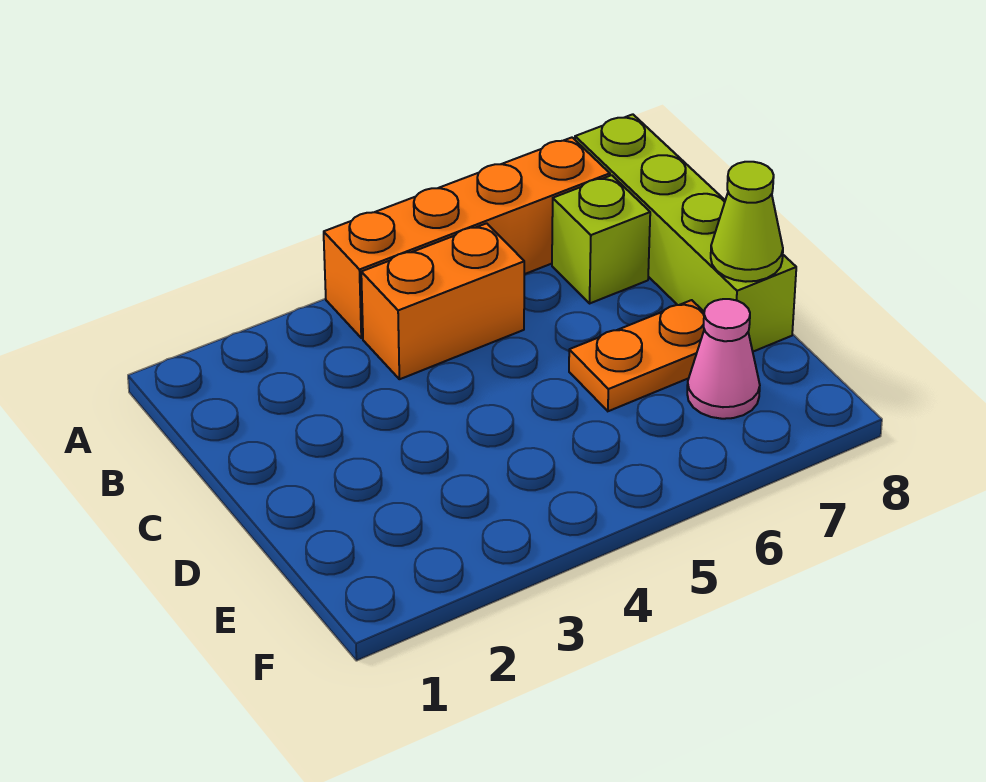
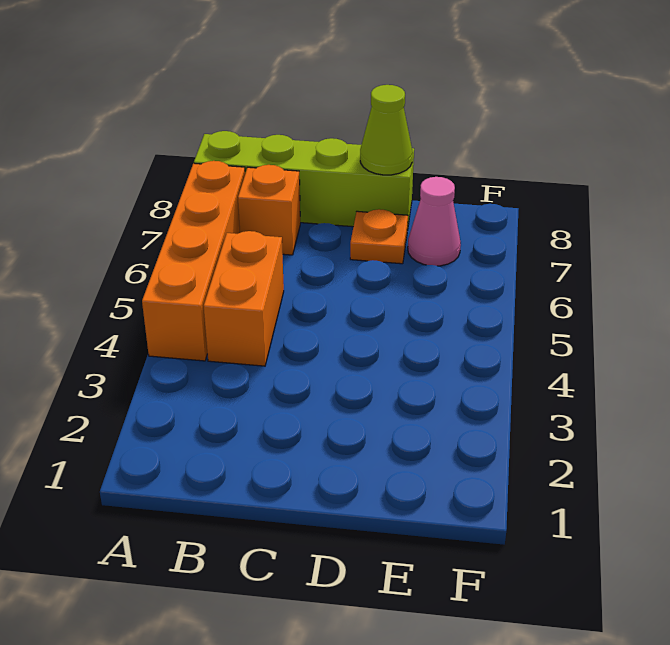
lime 1x1 brick [552,175,650,303] -> orange 1x1 brick [238,165,300,255]
orange 1x2 plate [569,300,704,411] -> orange 1x1 plate [350,209,408,264]

